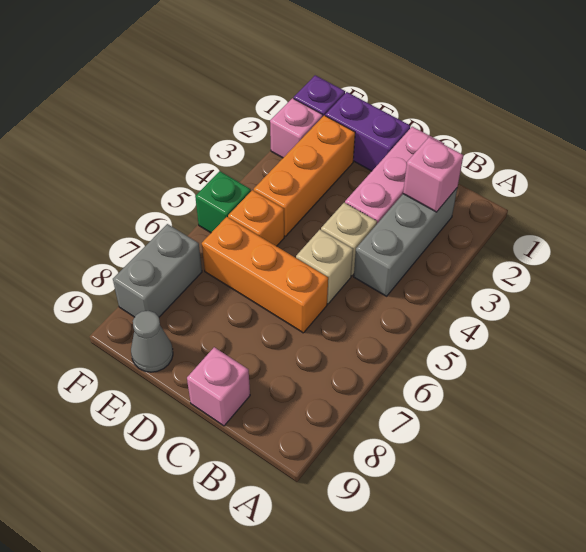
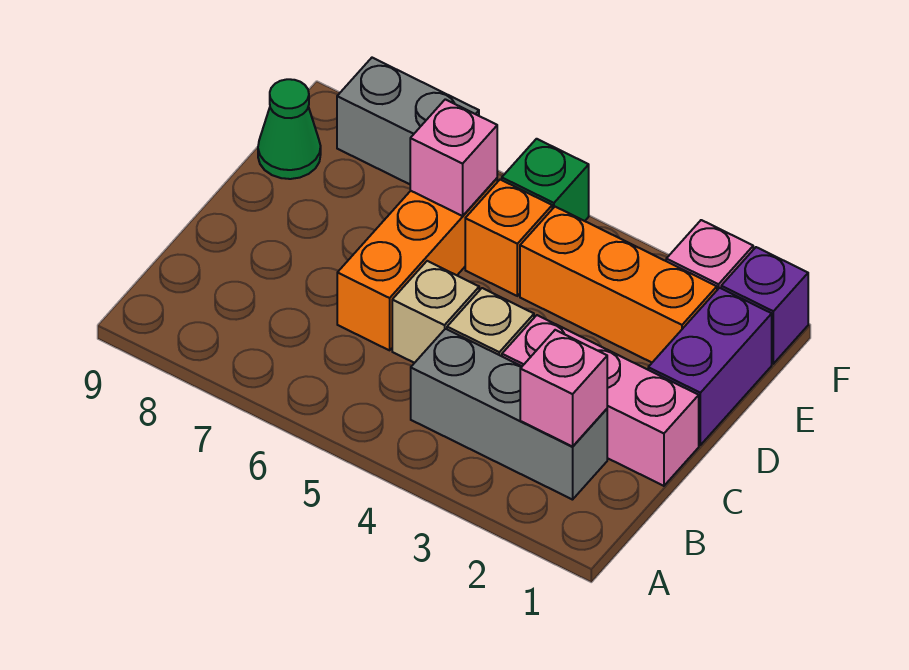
pink 1x1 brick [187,347,250,426] -> pink 1x1 brick moved to [410,99,497,216]
grey 1x1 cone [131,311,173,372] -> green 1x1 cone [258,79,321,179]

